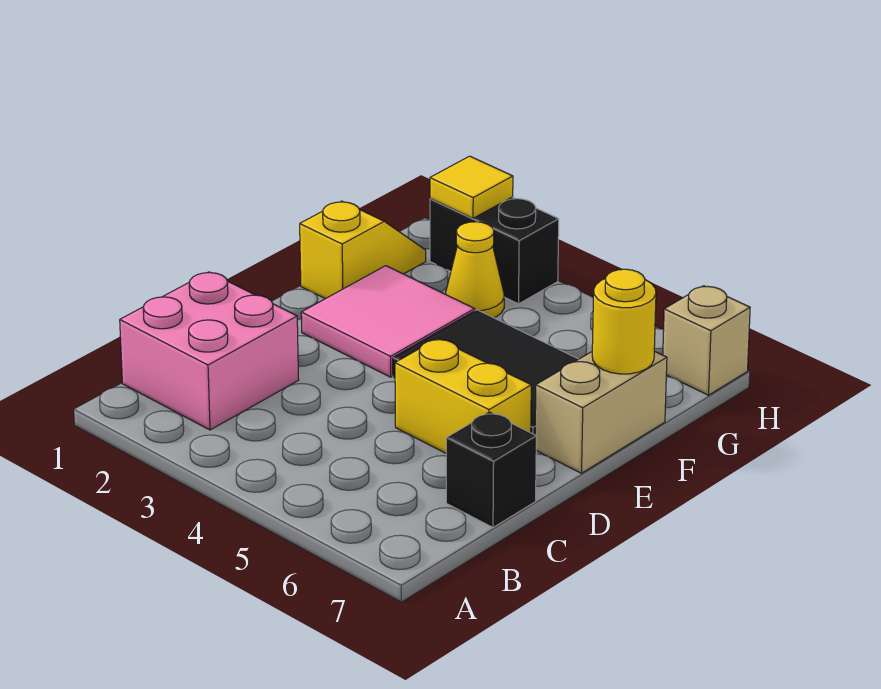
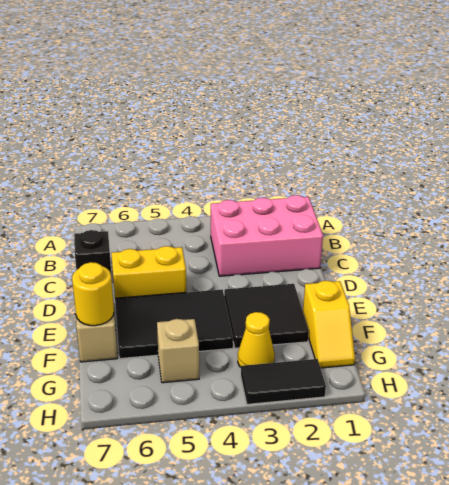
pink 2x2 brick [120,272,299,430] -> pink 2x3 brick [211,195,323,276]
pink 2x2 tile [301,266,475,377] -> black 2x2 tile [224,284,309,348]
black 1x2 brick [430,197,559,304] -> black 1x2 tile [241,359,326,404]
yellow 1x1 tile [430,156,513,218] -> none
tan 1x1 brick [663,286,750,395] -> tan 1x1 brick moved to [157,319,199,383]

